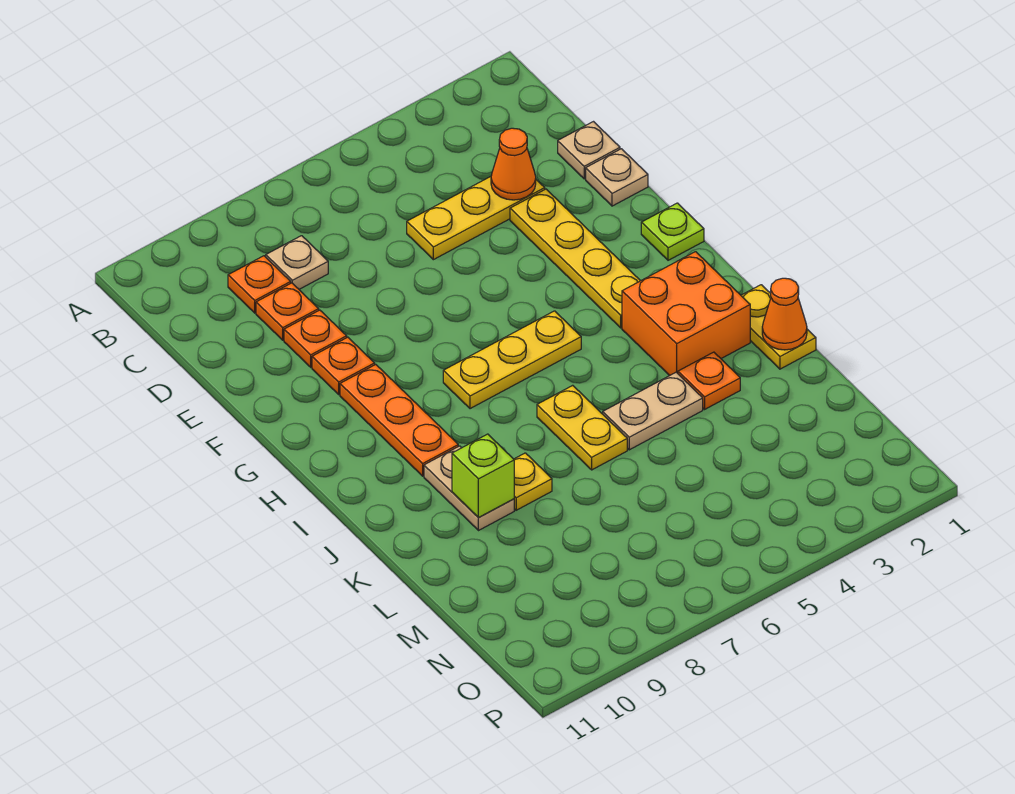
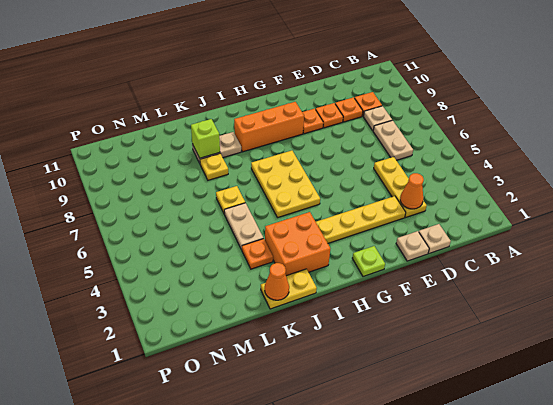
none -> tan 1x2 plate [373,120,413,160]
orange 1x3 plate [340,364,458,476] -> orange 1x3 brick [234,102,304,152]
yellow 1x3 plate [443,311,581,409] -> yellow 2x3 plate [251,151,320,218]
yellow 1x2 plate [537,385,627,470] -> yellow 1x1 plate [216,186,245,214]

